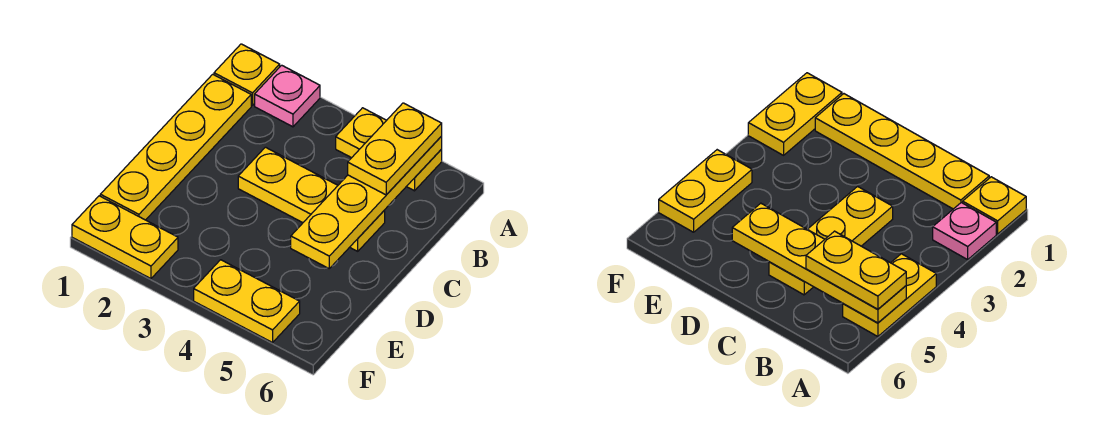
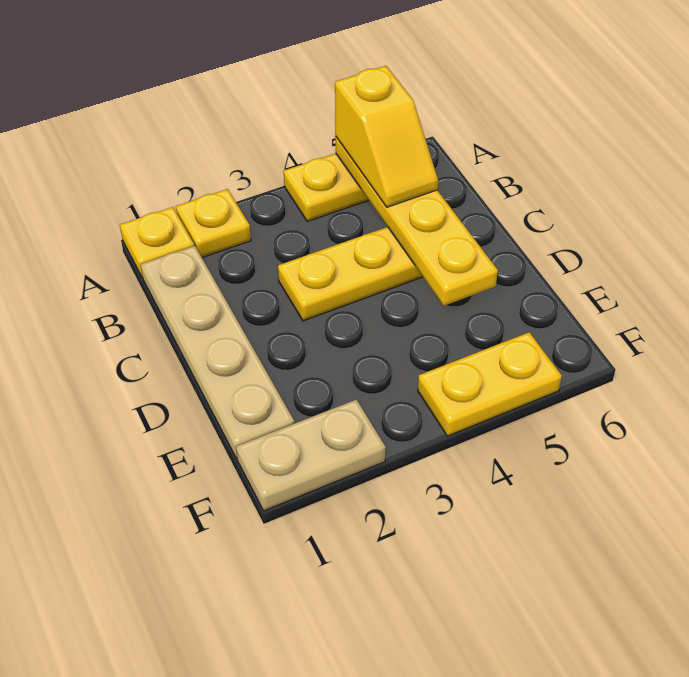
pink 1x1 plate [255,65,320,127] -> yellow 1x1 plate [176,189,251,258]
yellow 1x2 plate [348,103,442,195] -> yellow 1x2 slope [335,66,438,207]
yellow 1x4 plate [100,74,251,220] -> tan 1x4 plate [141,246,294,459]
yellow 1x2 plate [72,196,178,279] -> tan 1x2 plate [236,400,386,511]

